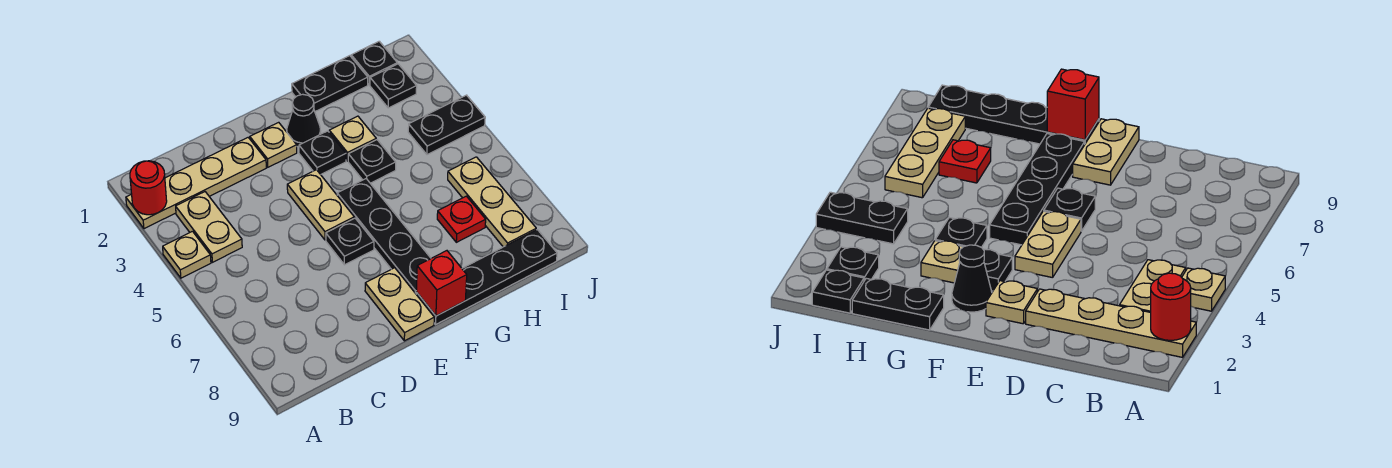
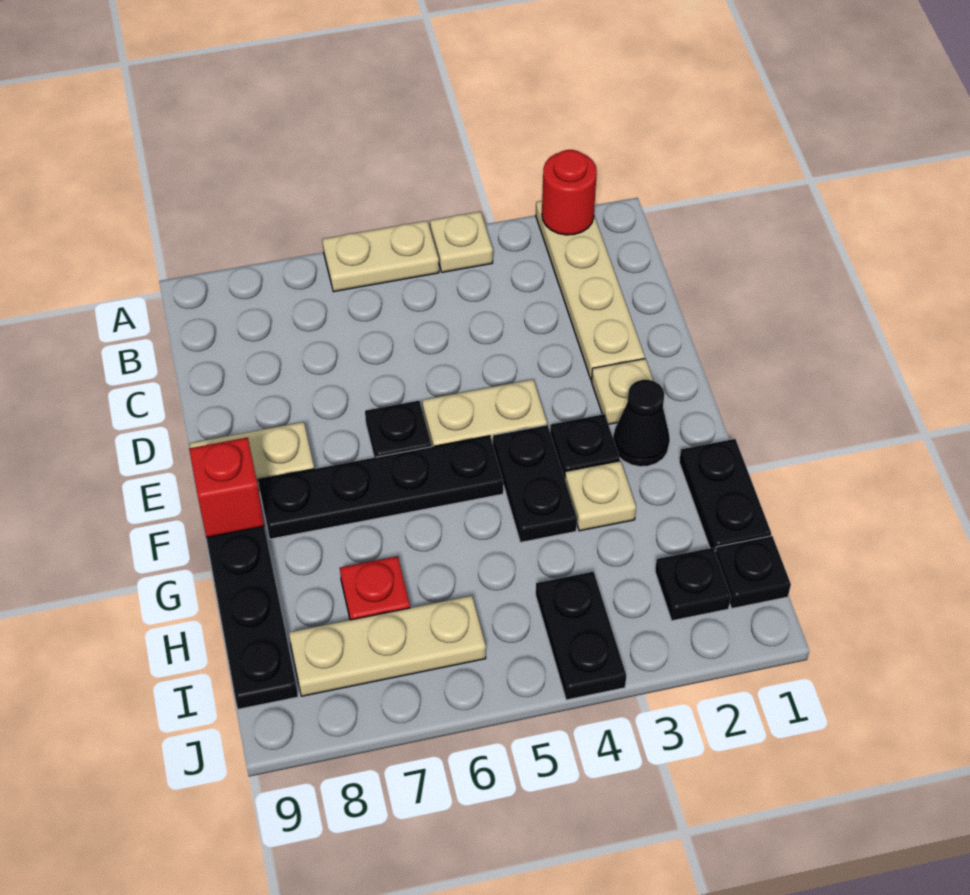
tan 1x2 plate [176,192,242,262] -> tan 1x2 plate moved to [322,221,439,292]
black 1x1 plate [348,140,396,183] -> black 1x2 plate [493,425,577,542]

